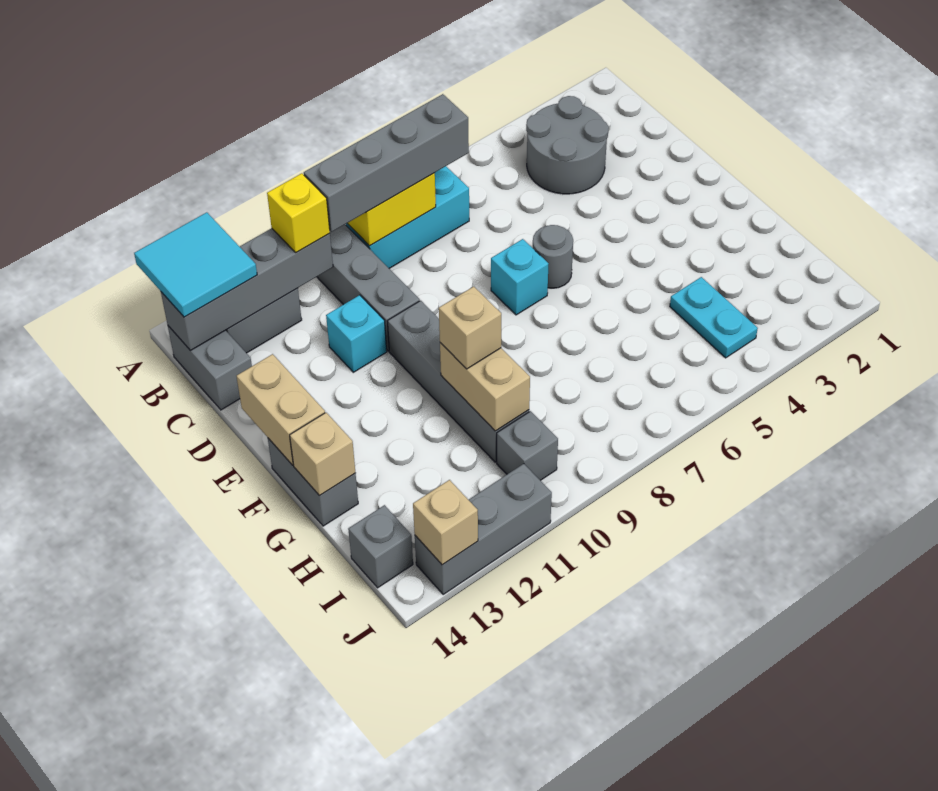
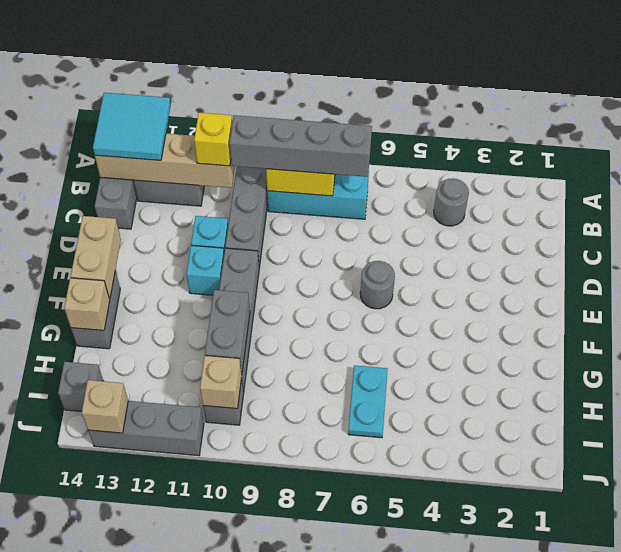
grey 2x2 round brick [526,96,609,194] -> grey 1x1 round brick [434,178,469,226]
grey 1x4 brick [161,228,333,350] -> tan 1x4 brick [95,134,235,188]
cyan 1x1 brick [491,239,549,315] -> cyan 1x1 brick moved to [187,245,224,295]
tan 1x2 brick [440,343,530,431] -> grey 1x2 brick [205,290,250,375]
tan 1x1 brick [439,287,501,369] -> tan 1x1 brick moved to [200,356,242,409]
cyan 1x2 plate [670,277,758,358] -> cyan 1x2 plate moved to [348,365,388,438]

